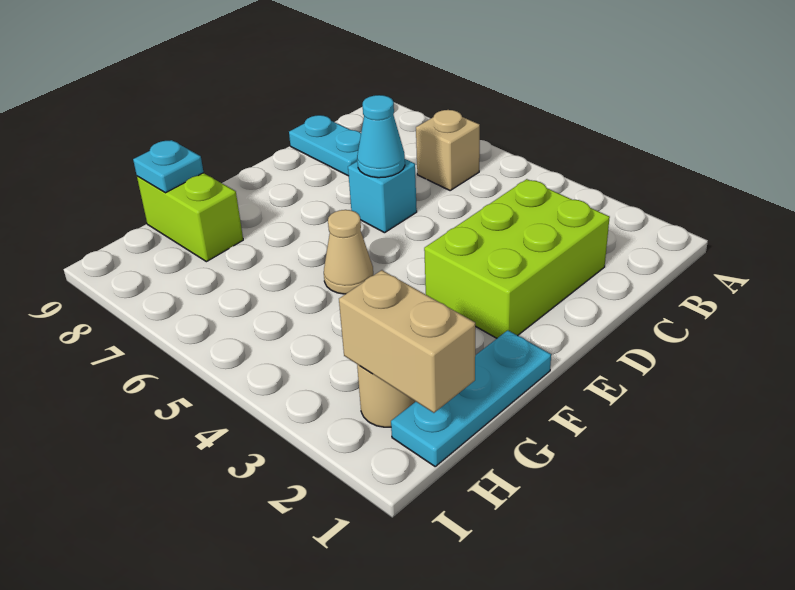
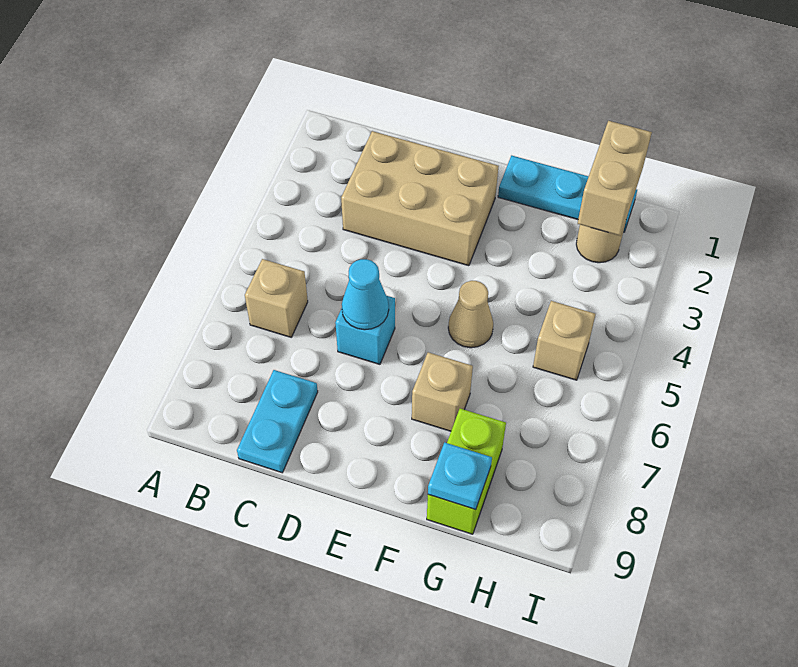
lime 2x3 brick [424,179,610,338] -> tan 2x3 brick [341,131,499,266]
none -> tan 1x1 brick [412,352,473,431]
none -> tan 1x1 brick [533,301,595,380]

